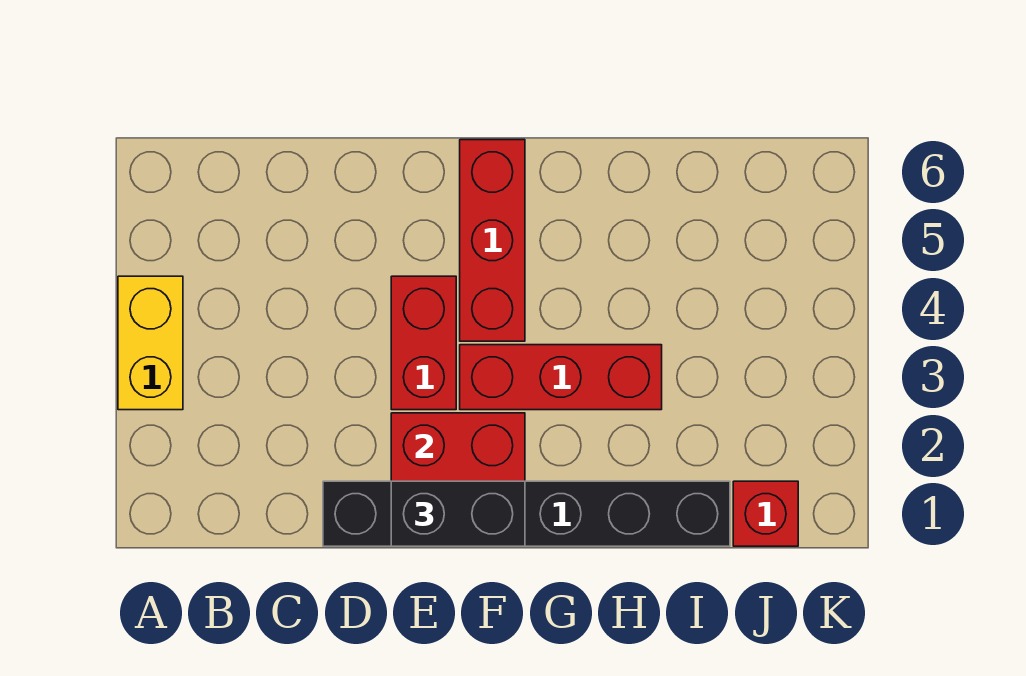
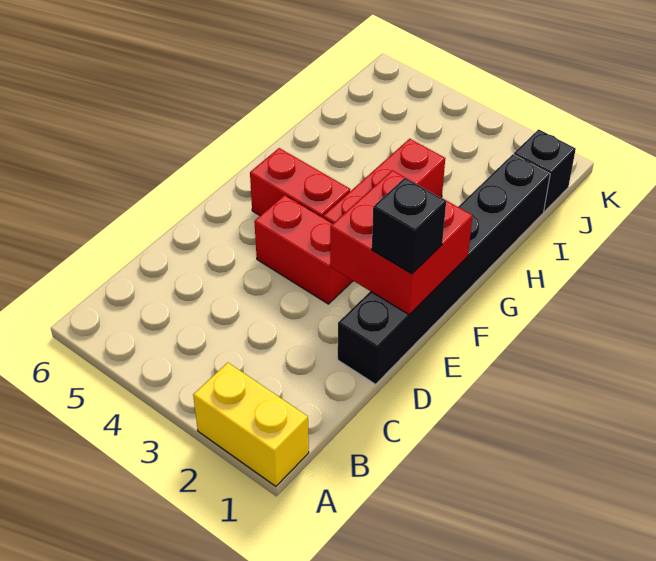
yellow 1x2 brick [118,276,183,410] -> yellow 1x2 brick moved to [193,363,309,486]
black 1x2 brick [391,481,525,546] -> black 1x1 brick [372,178,446,274]
red 1x3 brick [460,140,525,341] -> red 1x2 brick [250,148,350,217]
red 1x1 brick [733,481,798,546] -> black 1x1 brick [514,129,576,211]

